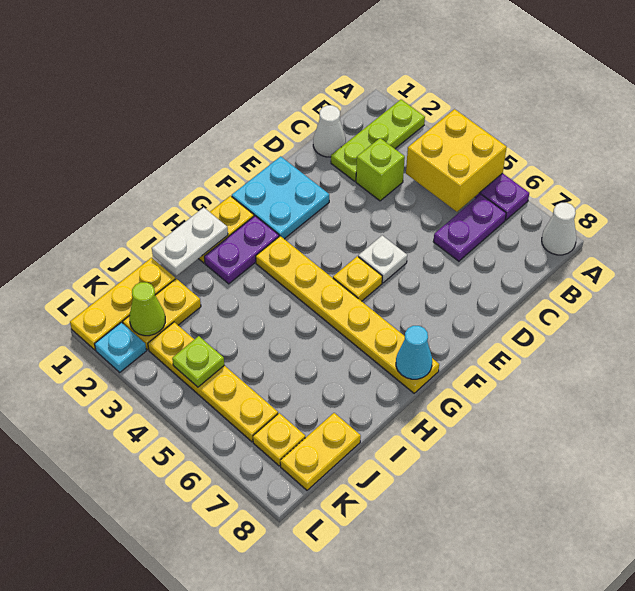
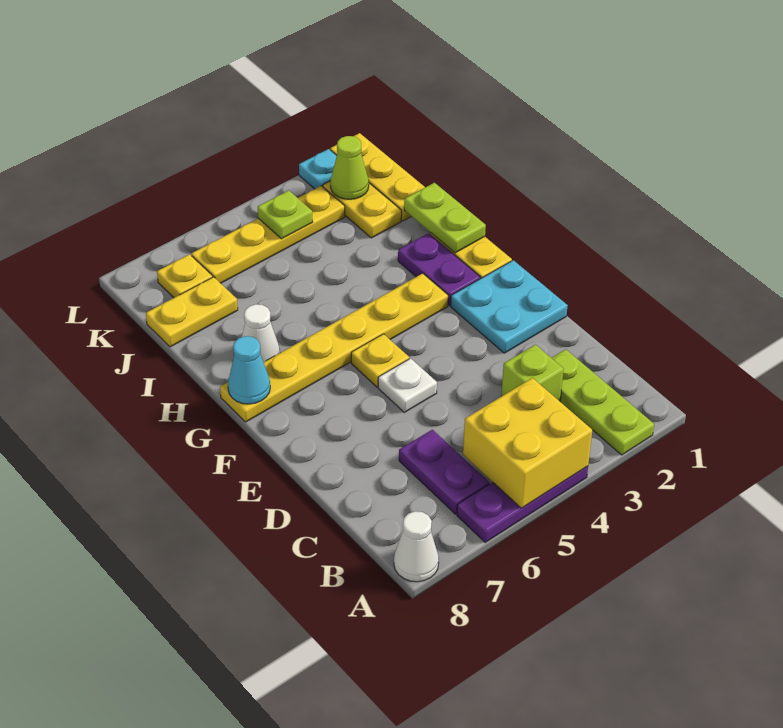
white 1x1 cone [313,105,346,157] -> white 1x1 cone moved to [242,304,280,362]
white 1x2 plate [152,207,228,276] -> lime 1x2 plate [404,183,486,253]
yellow 1x2 plate [280,413,361,490] -> yellow 1x2 plate turned to [146,277,238,347]

